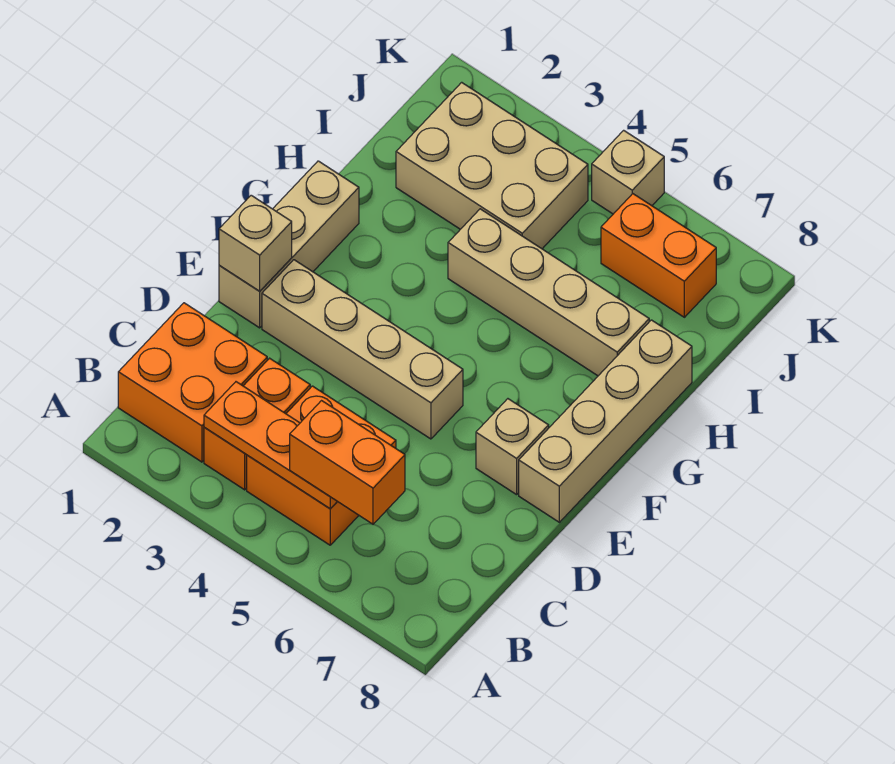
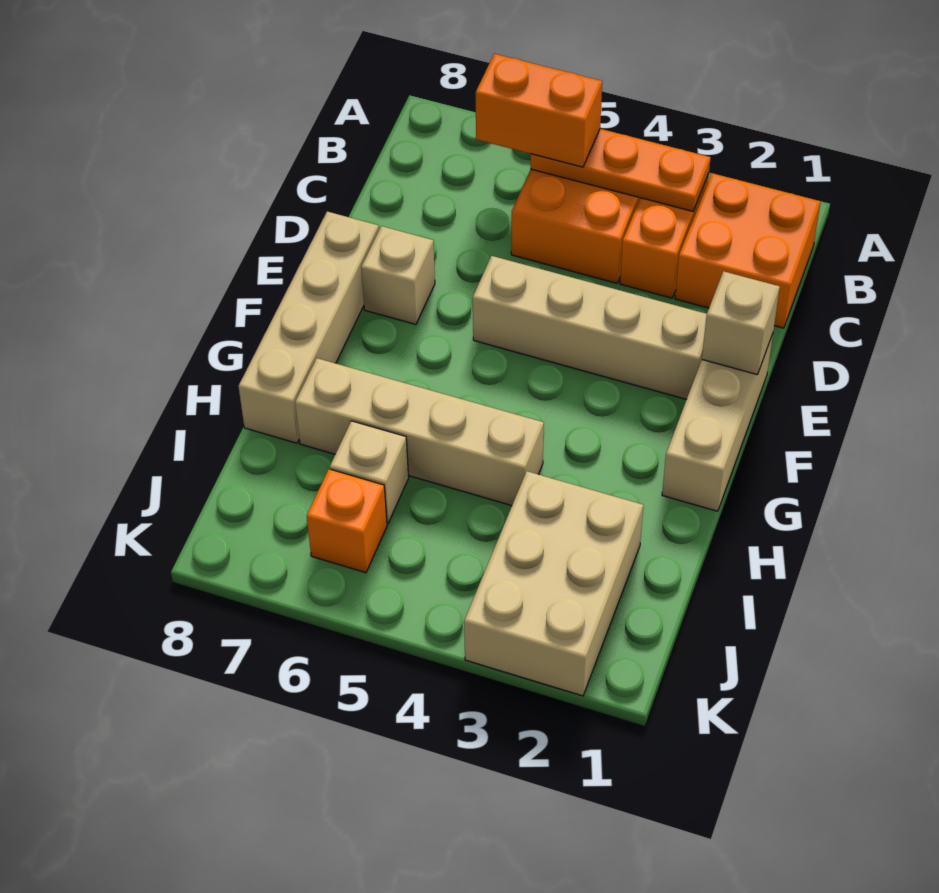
tan 2x3 brick [396,82,588,249] -> tan 2x3 brick turned to [464,471,643,696]
orange 1x2 brick [601,194,716,317] -> orange 1x1 brick [307,469,387,573]
tan 1x1 brick [592,130,664,214] -> tan 1x1 brick moved to [330,421,409,524]

